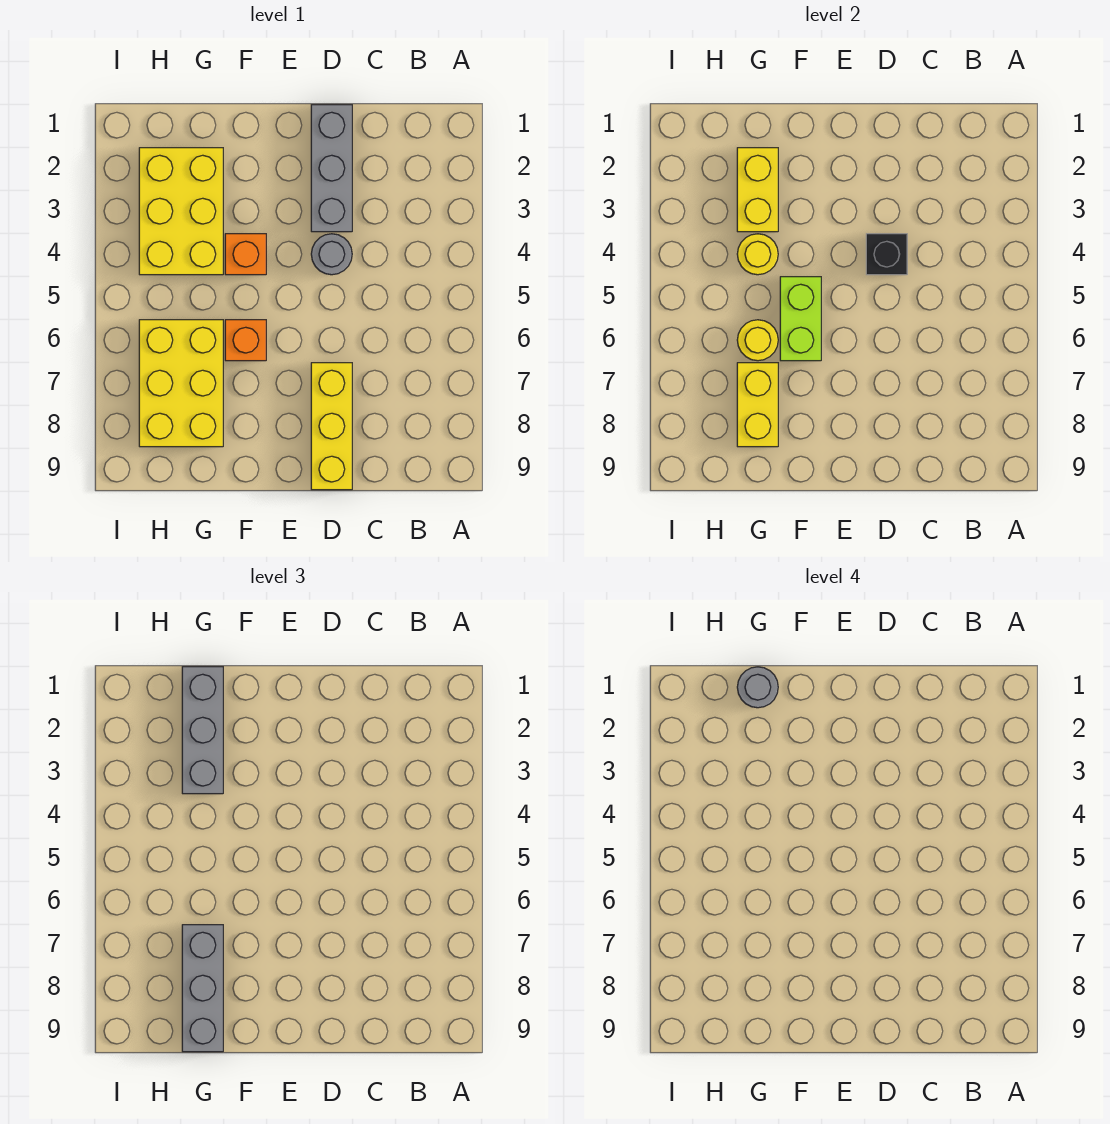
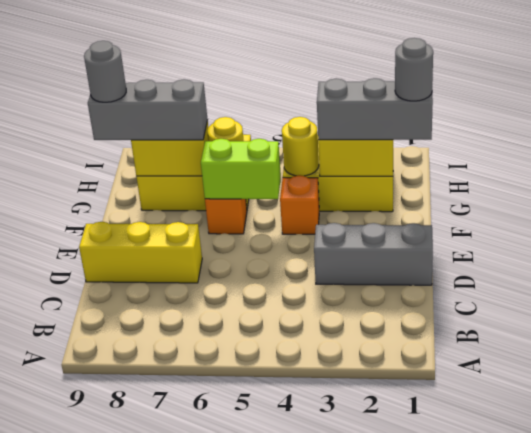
grey 1x1 round brick [311,234,352,275] -> grey 1x1 round brick moved to [84,41,126,102]
black 1x1 brick [866,234,907,275] -> none

